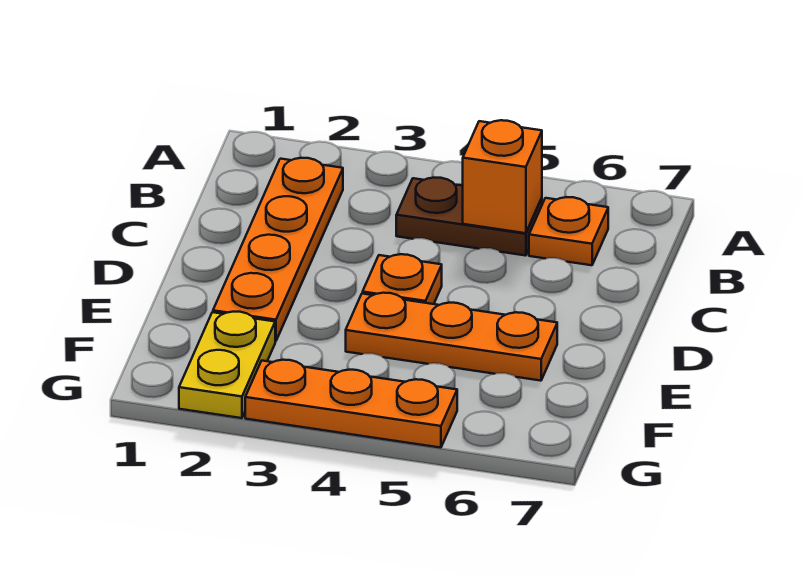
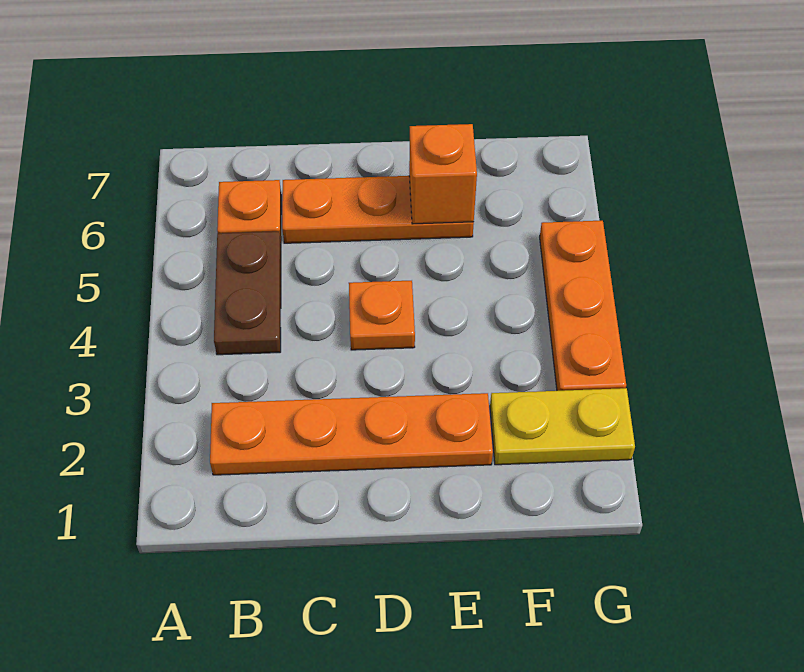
orange 1x1 brick [463,120,542,233] -> orange 1x1 brick moved to [409,124,477,224]
orange 1x3 plate [346,293,557,381] -> orange 1x3 plate turned to [282,176,474,243]

